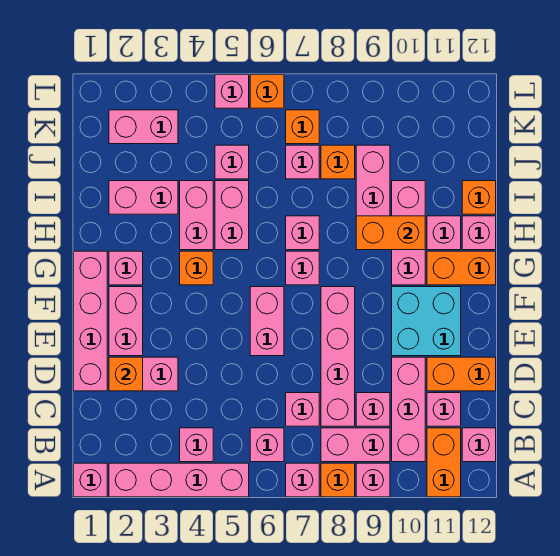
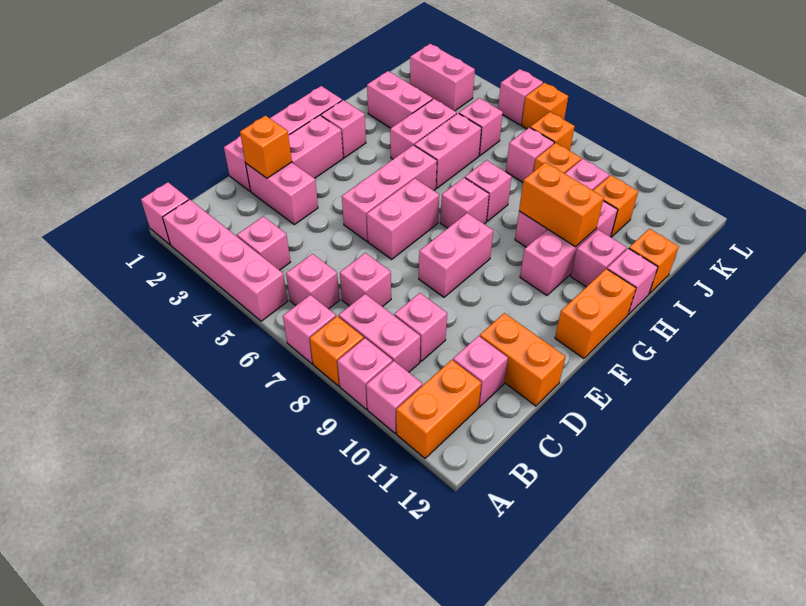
pink 1x3 brick [392,357,425,462] -> pink 1x3 brick moved to [342,145,437,241]
pink 1x1 brick [462,428,496,462] -> pink 1x1 brick moved to [366,361,422,433]
pink 1x4 brick [321,287,355,426] -> pink 1x2 brick [419,213,493,297]
cyan 2x2 brick [392,287,461,356] -> none
orange 1x1 brick [180,251,213,285] -> orange 1x1 brick moved to [593,175,638,237]
orange 1x2 brick [427,251,496,285] -> orange 1x2 brick turned to [555,269,636,358]

